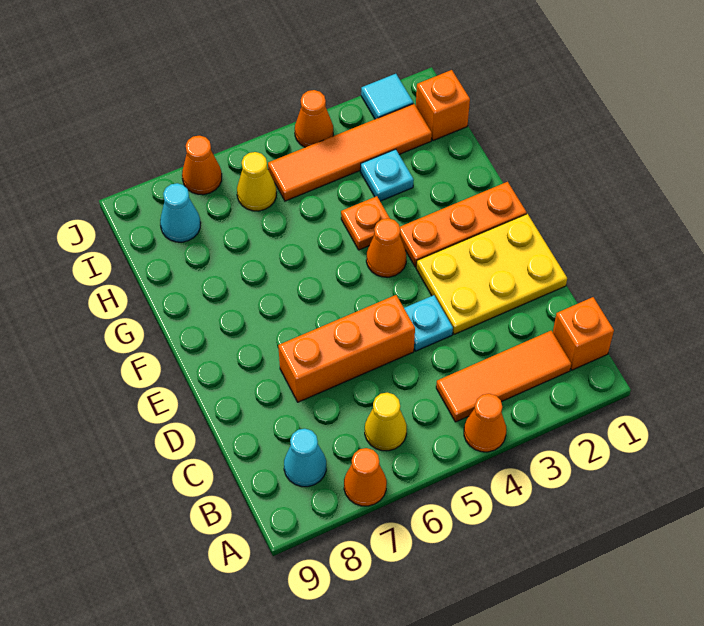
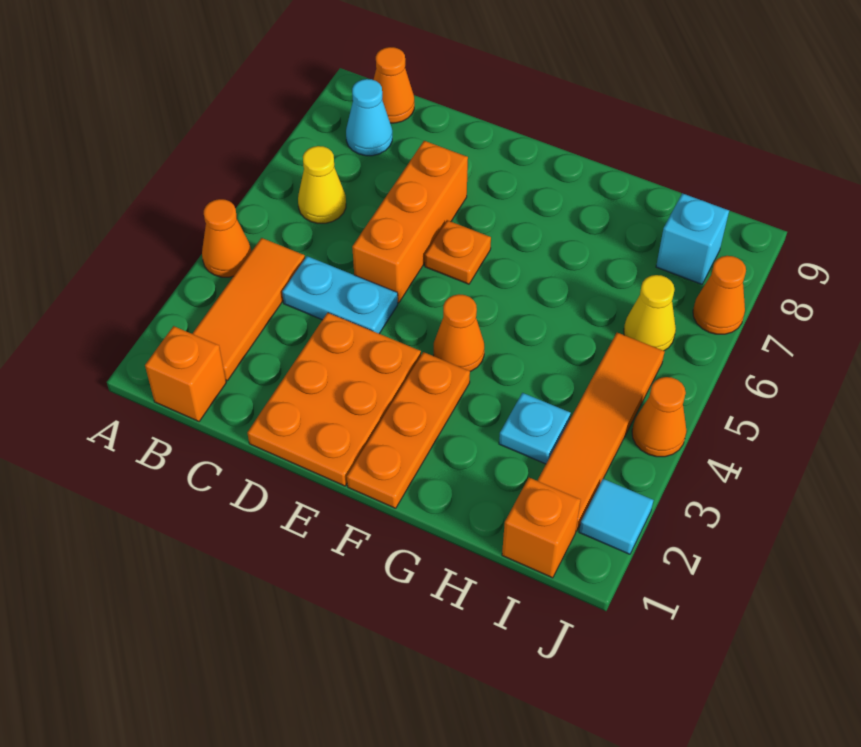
orange 1x1 cone [344,448,387,506] -> orange 1x1 cone moved to [374,47,414,123]
yellow 2x3 plate [416,214,567,334] -> orange 2x3 plate [248,313,421,486]
cyan 1x1 plate [404,295,453,351] -> cyan 1x2 plate [282,256,398,334]
orange 1x1 plate [341,196,390,250] -> orange 1x1 plate moved to [425,220,491,284]
cyan 1x1 cone [160,183,201,242] -> cyan 1x1 brick [656,193,729,284]

